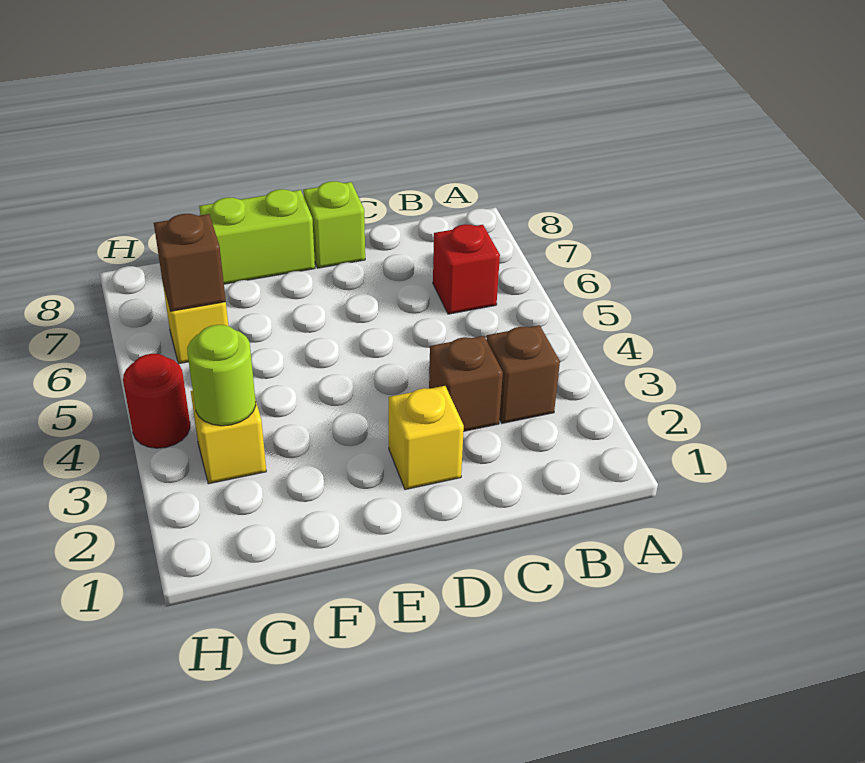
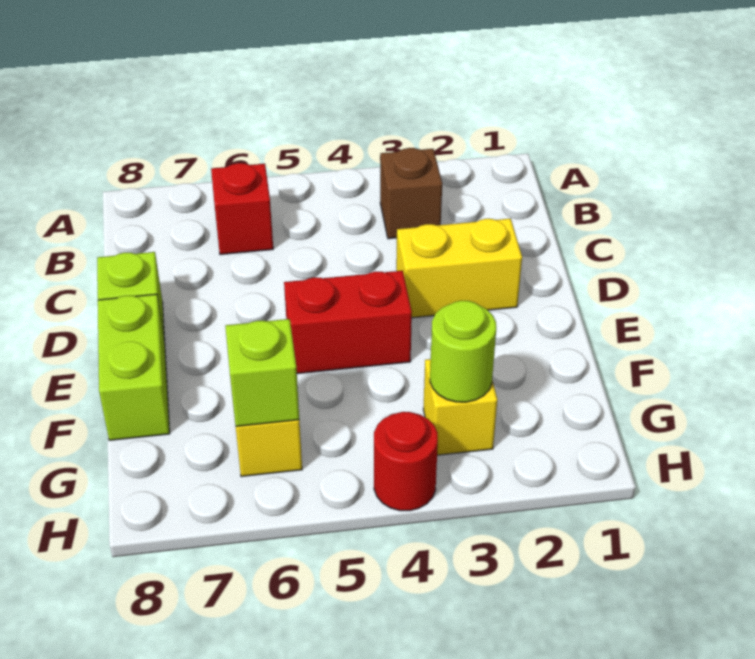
brown 1x1 brick [429,336,503,431] -> none
yellow 1x1 brick [389,386,464,490] -> yellow 1x2 brick [396,218,522,318]
none -> red 1x2 brick [284,271,412,374]
brown 1x1 brick [154,214,226,311] -> lime 1x1 brick [225,319,299,426]

